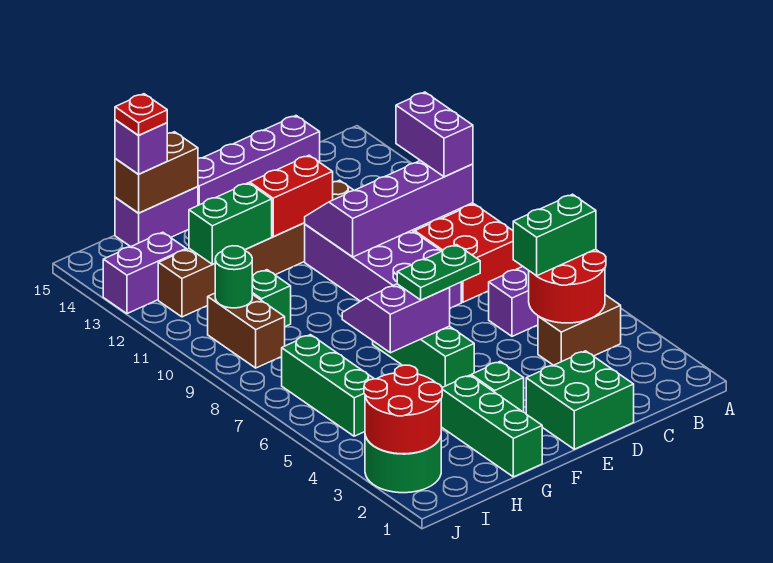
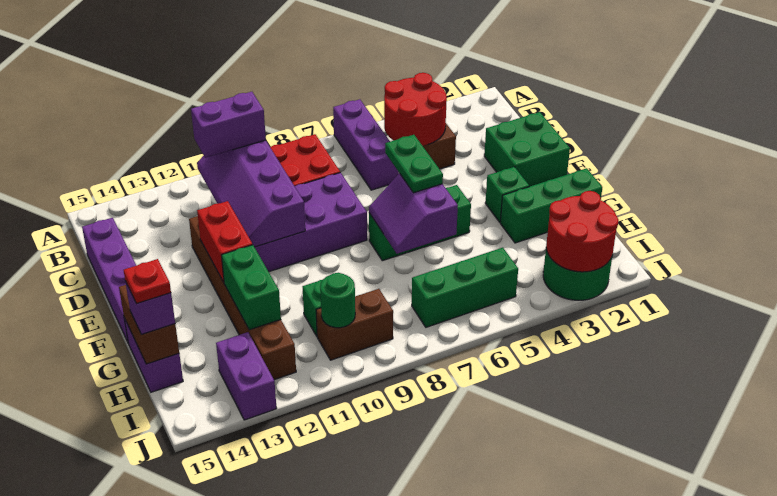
green 1x2 brick [513,194,596,276] -> none

